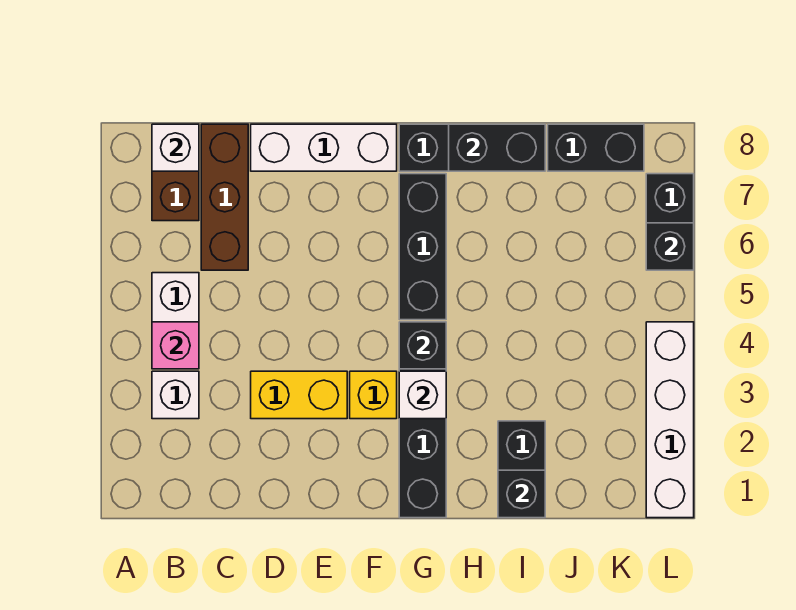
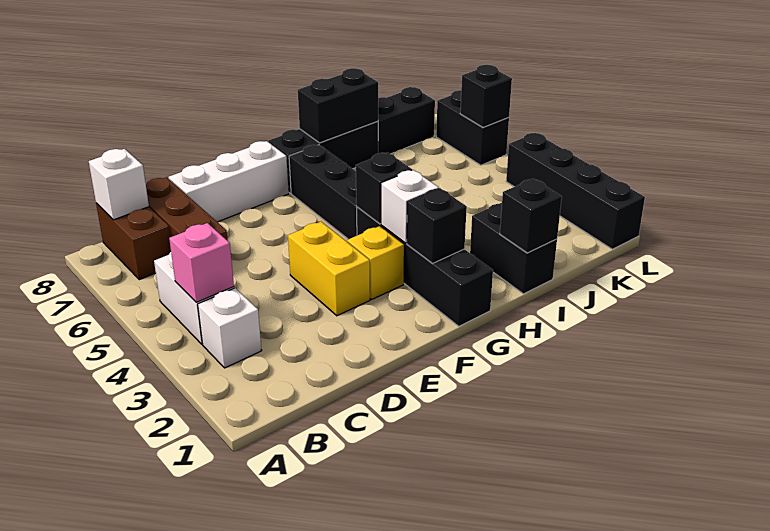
yellow 1x2 brick [251,371,347,419] -> yellow 1x2 brick turned to [288,222,370,316]
none -> black 1x1 brick [407,188,467,264]
white 1x4 brick [646,322,694,518] -> black 1x4 brick [506,133,645,249]

